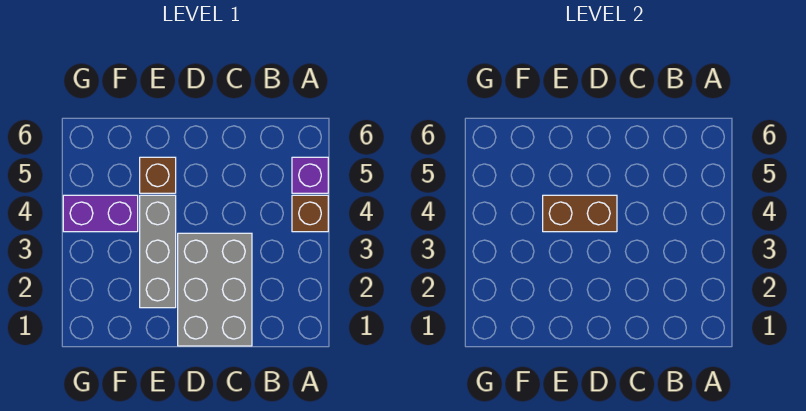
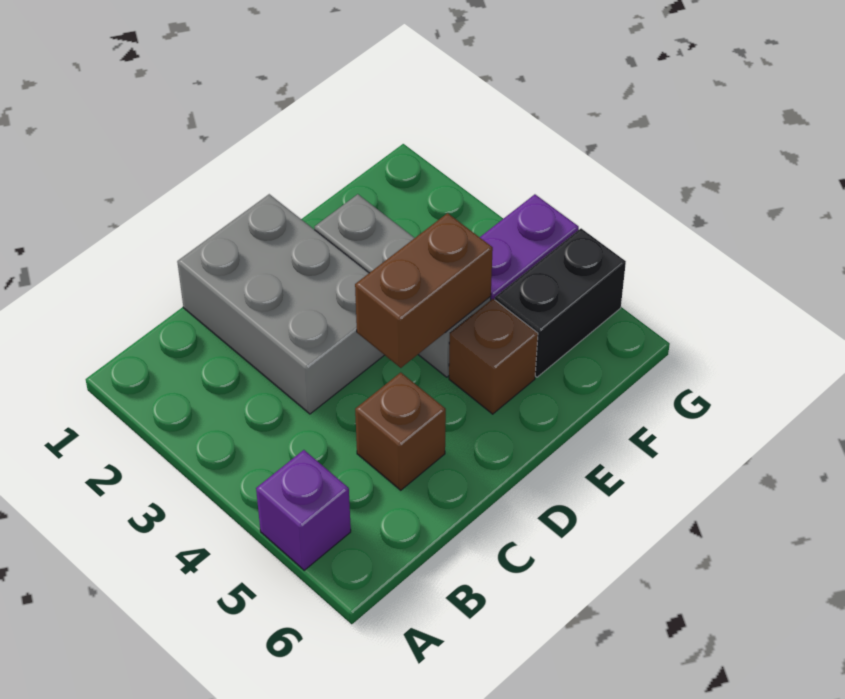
brown 1x1 brick [292,195,328,232] -> brown 1x1 brick moved to [355,372,446,490]
none -> black 1x2 brick [495,228,626,377]

